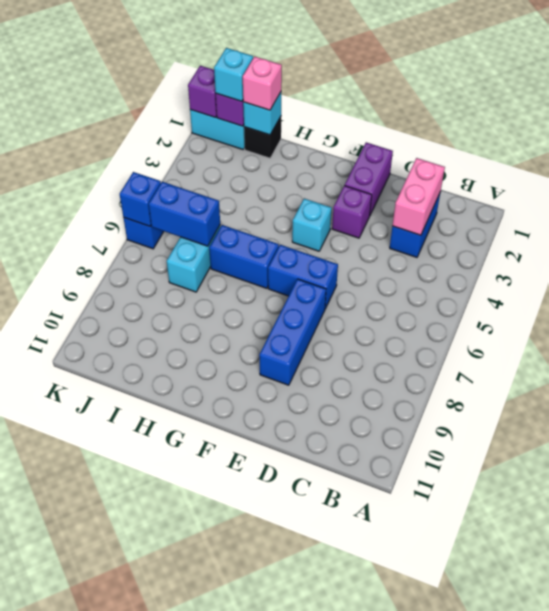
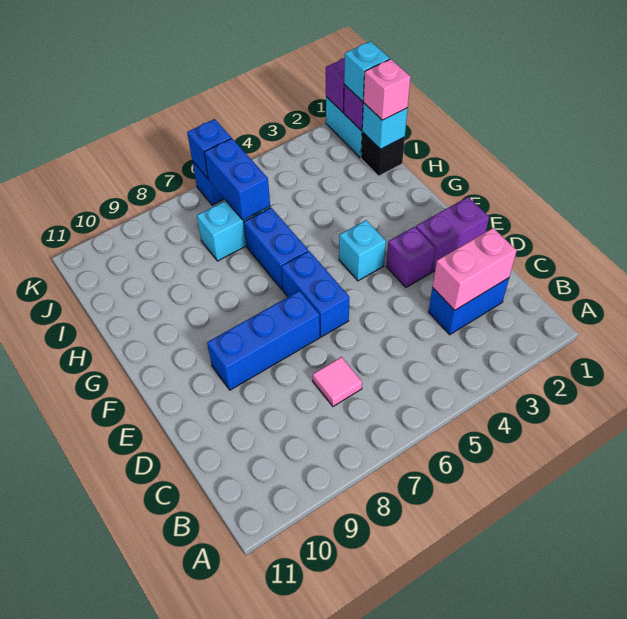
none -> pink 1x1 tile [313,357,362,406]

